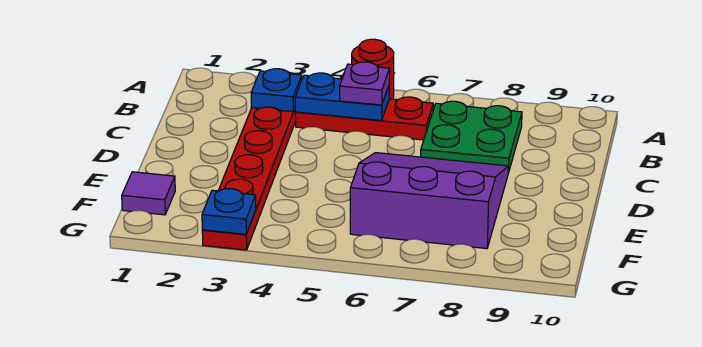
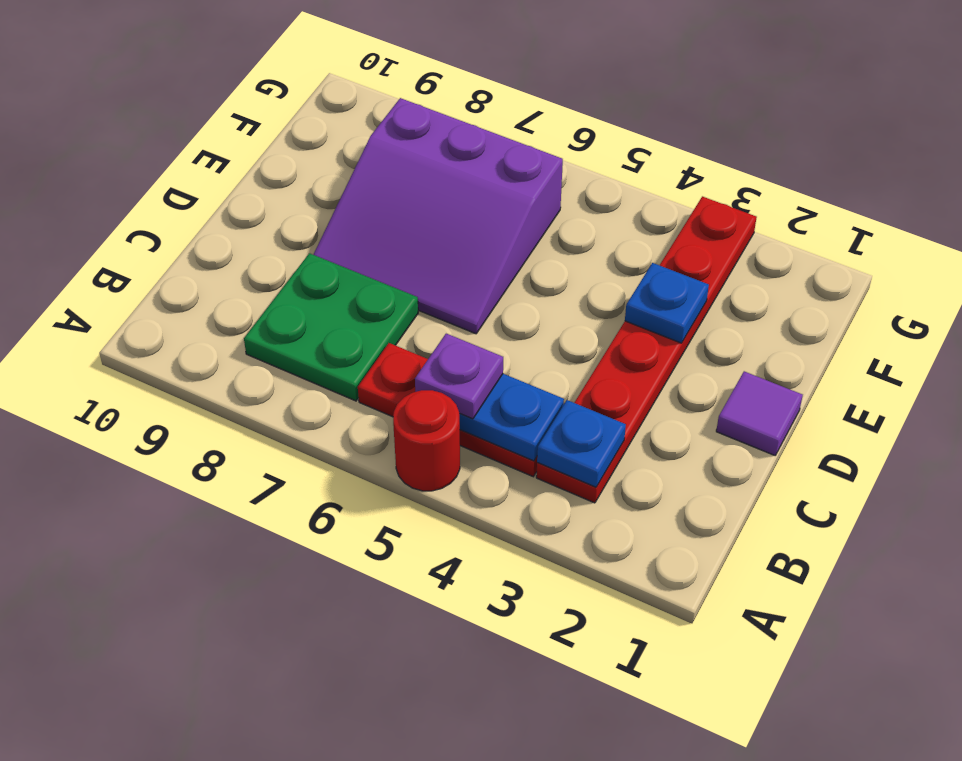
purple 1x1 tile [122,172,175,215] -> purple 1x1 tile moved to [716,371,803,455]
blue 1x1 plate [202,189,256,234] -> blue 1x1 plate moved to [625,263,709,343]

